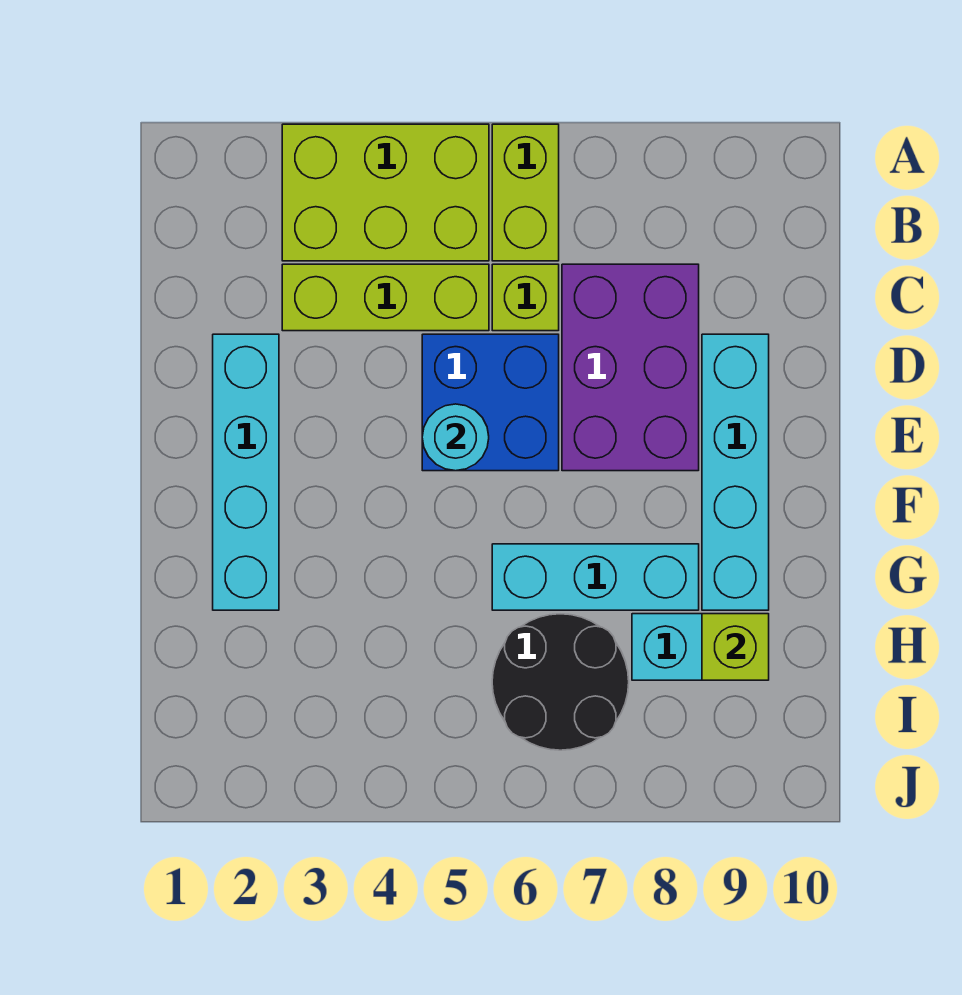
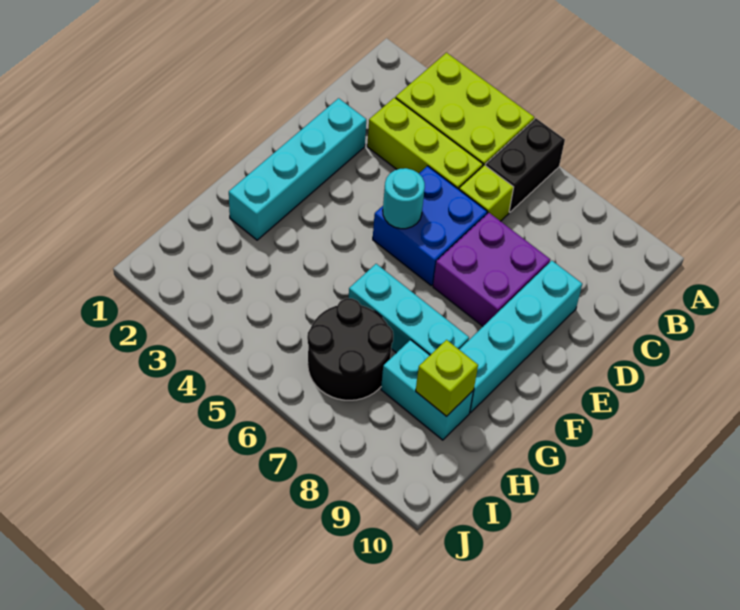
lime 1x2 brick [492,124,559,261] -> black 1x2 brick [485,118,565,212]
purple 2x3 brick [562,264,699,471] -> purple 2x2 brick [433,213,550,326]

